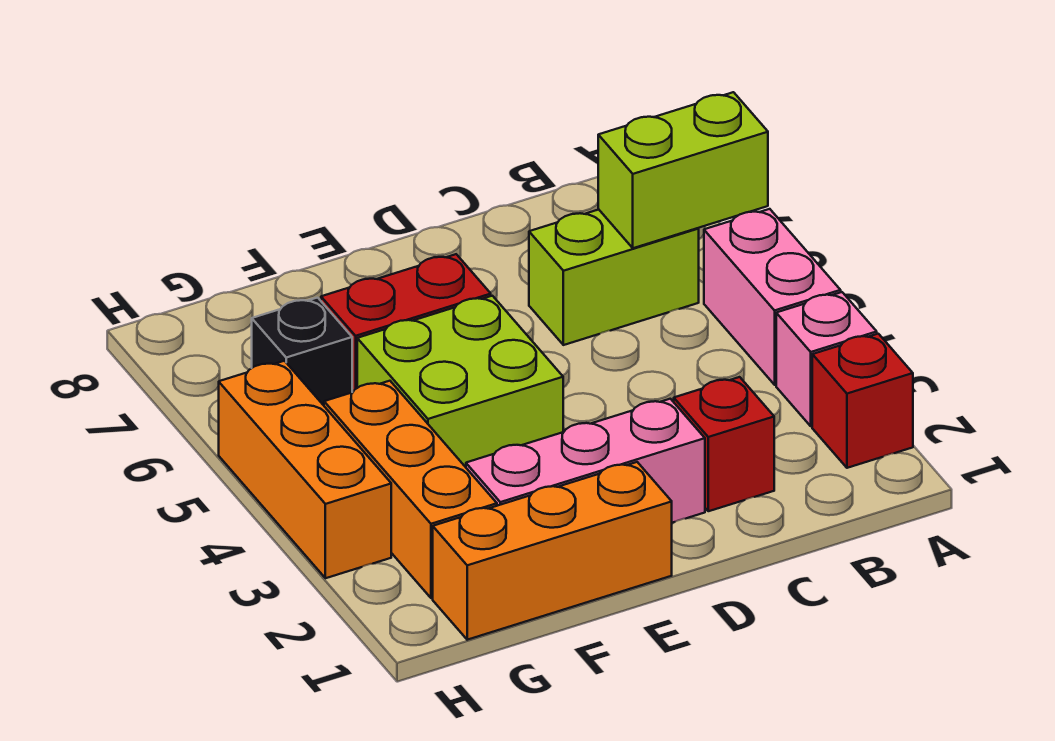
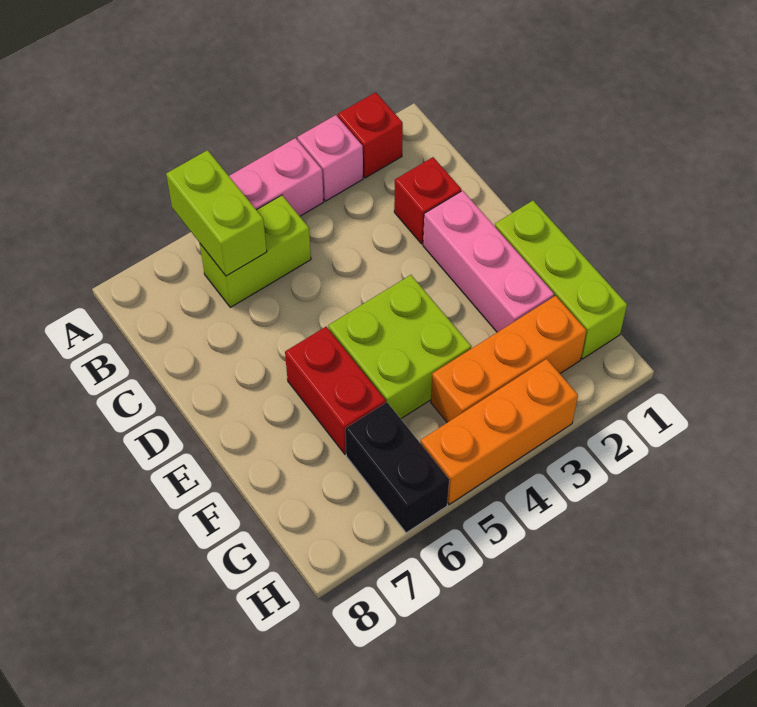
lime 1x2 brick [529,210,699,345] -> lime 1x2 brick turned to [200,195,311,307]
orange 1x3 brick [433,462,672,640] -> lime 1x3 brick [495,201,627,359]
black 1x1 brick [252,298,352,405] -> black 1x2 brick [345,402,449,533]

